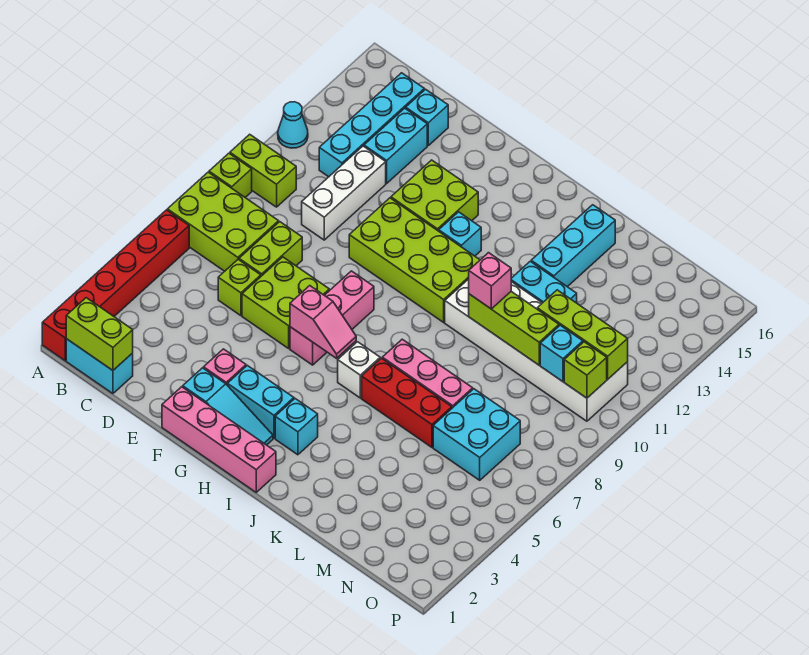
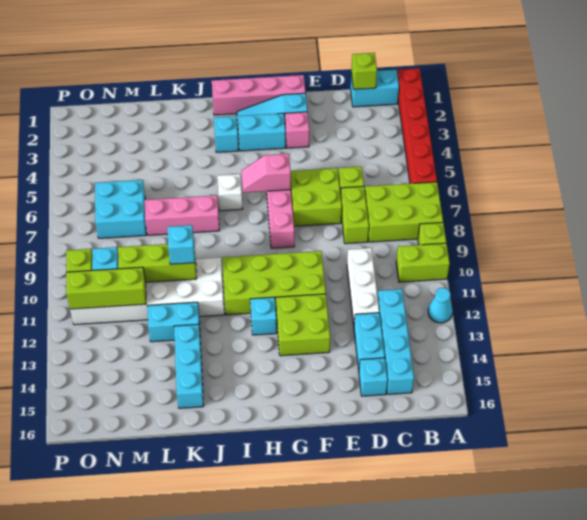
lime 1x2 brick [66,298,133,370] -> lime 1x1 brick [351,53,377,89]
red 1x3 brick [362,358,452,447] -> none
pink 1x1 brick [469,253,511,309] -> cyan 1x1 brick [167,225,195,264]

